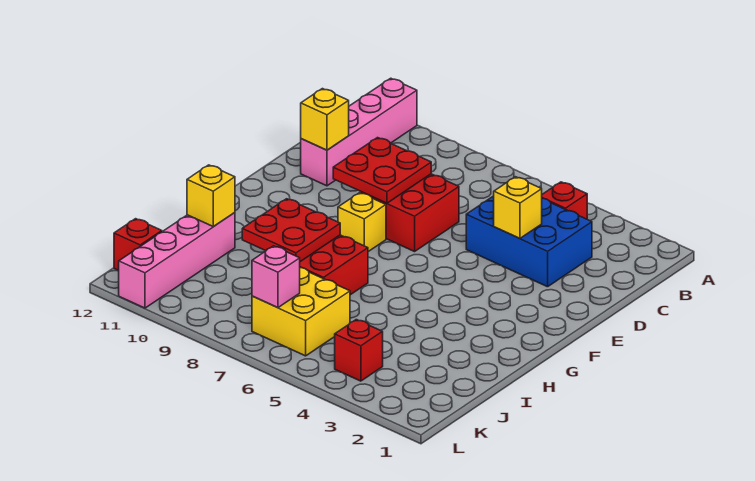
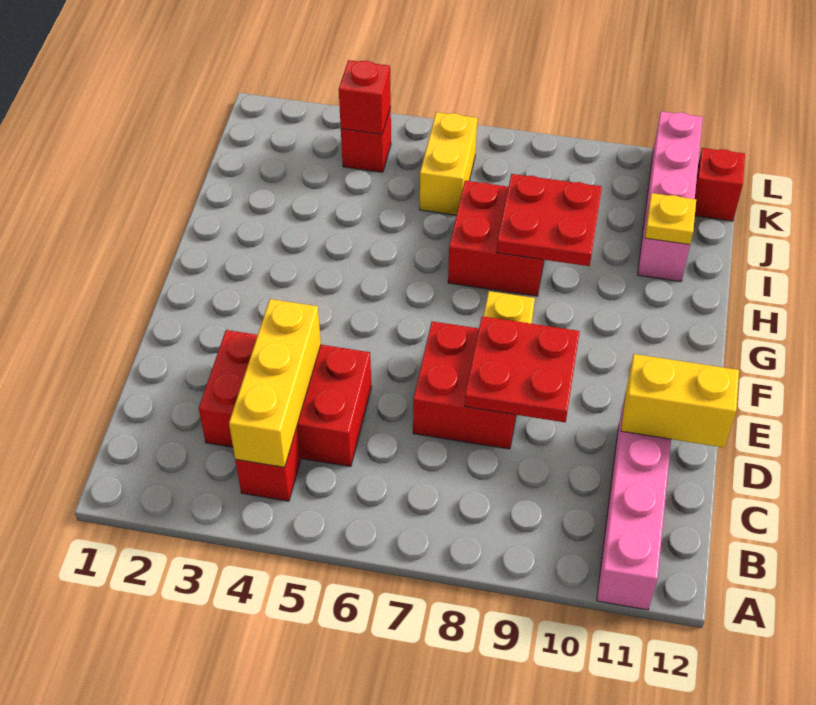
blue 2x3 brick [466,196,592,287] -> red 2x3 brick [199,330,371,467]
yellow 1x1 brick [494,177,542,238] -> yellow 1x3 brick [229,299,321,467]
yellow 1x1 brick [301,89,349,150] -> yellow 1x2 brick [621,354,739,448]
yellow 1x1 brick [187,165,235,227] -> yellow 1x1 plate [645,193,696,245]
yellow 2x2 brick [252,267,350,356] -> yellow 1x2 brick [420,112,477,215]
none -> red 1x1 brick [339,60,391,134]
pink 1x1 brick [252,246,300,308] -> none

